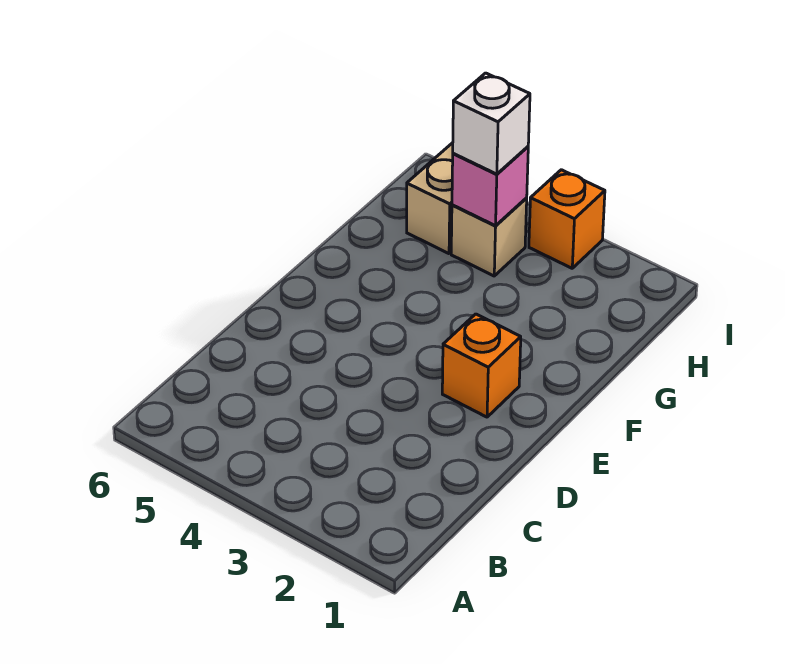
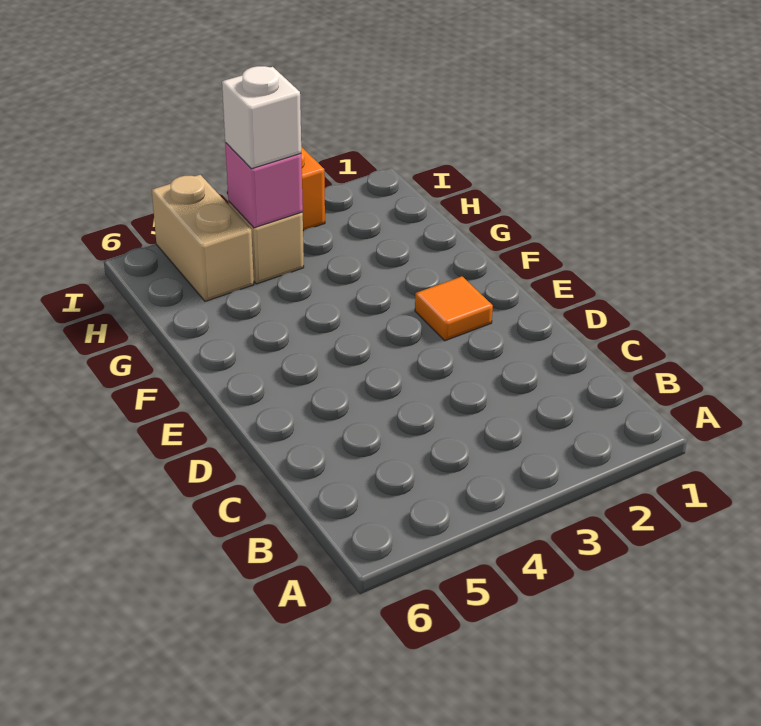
orange 1x1 brick [442,314,521,417] -> orange 1x1 tile [415,276,493,341]

